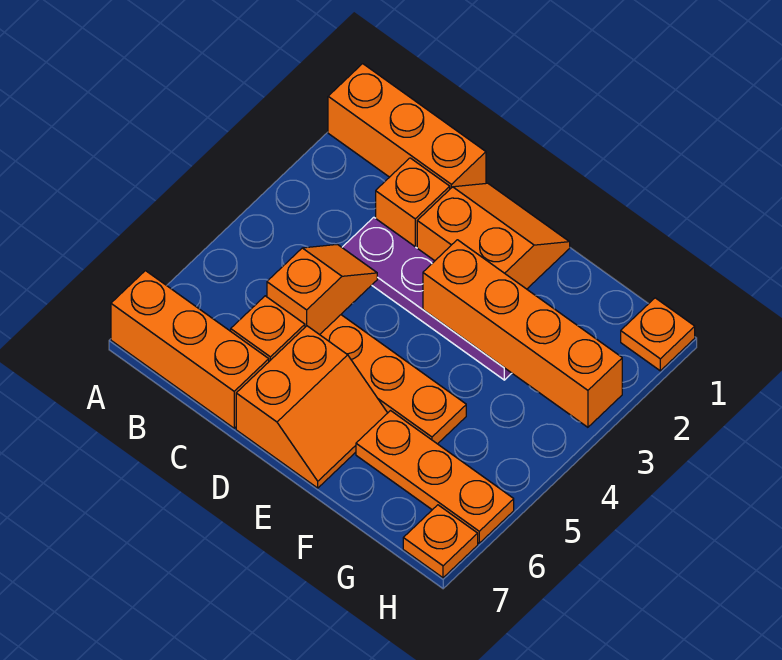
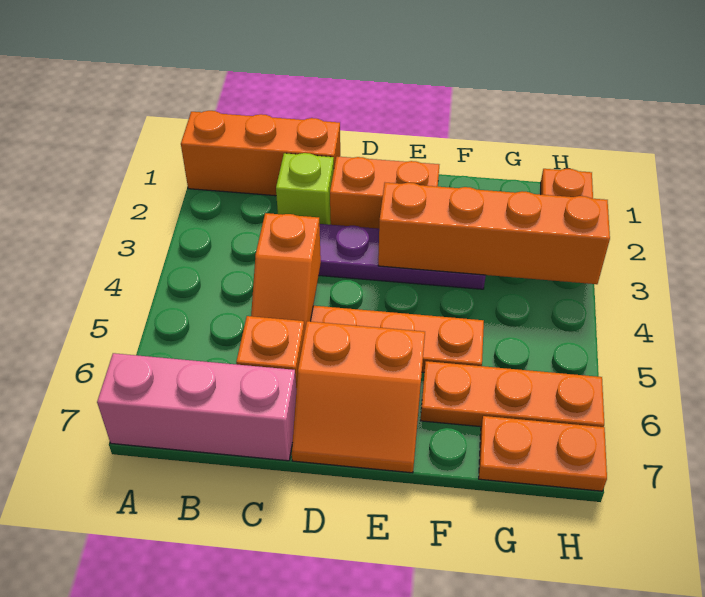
orange 1x3 brick [111,271,269,428] -> pink 1x3 brick [97,353,296,461]
orange 1x1 brick [376,158,450,248] -> lime 1x1 brick [276,153,334,225]
orange 1x2 slope [267,244,377,335] -> orange 1x2 slope turned to [251,213,321,333]
orange 2x2 slope [236,326,387,488] -> orange 2x2 slope turned to [292,321,425,473]
orange 1x1 plate [403,505,478,578] -> orange 1x2 plate [479,416,607,491]

